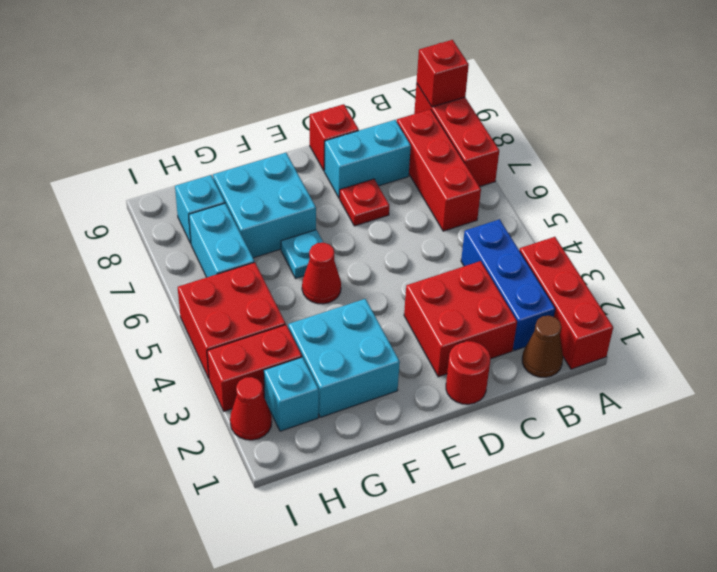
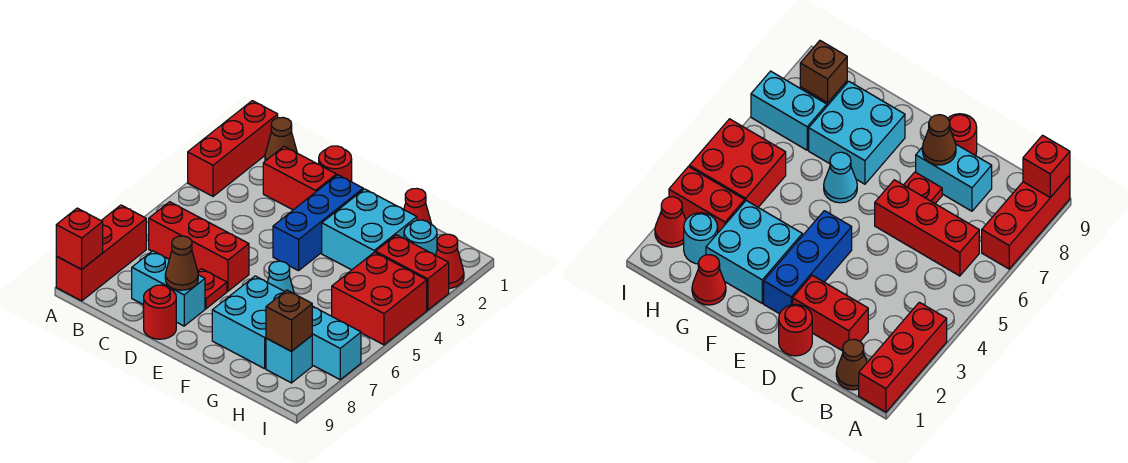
blue 1x3 brick [461,219,555,351] -> blue 1x3 brick moved to [273,175,363,271]
red 1x3 brick [397,109,481,231] -> red 1x3 brick turned to [149,202,249,291]
red 2x2 brick [404,261,517,377] -> red 1x2 brick [263,147,336,210]
none -> brown 1x1 cone [165,236,198,290]
red 1x1 brick [310,104,359,170] -> red 1x1 round brick [144,285,176,339]
red 1x1 cone [302,243,341,304] -> red 1x1 cone moved to [404,189,431,224]
cyan 1x1 plate [281,230,324,278] -> cyan 1x1 cone [268,261,294,294]
cyan 1x1 brick [264,357,319,431] -> cyan 1x1 round brick [404,220,437,255]
cyan 1x2 brick [189,204,254,277] -> cyan 1x2 brick turned to [312,306,361,379]
none -> brown 1x1 brick [266,290,312,351]

